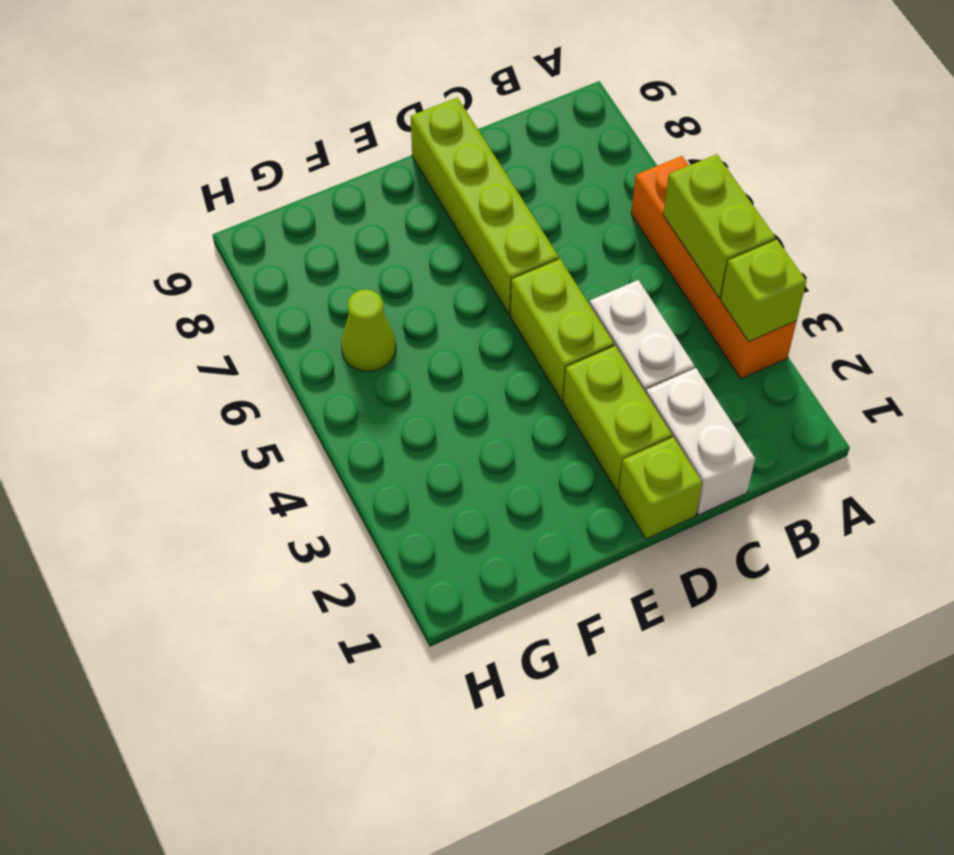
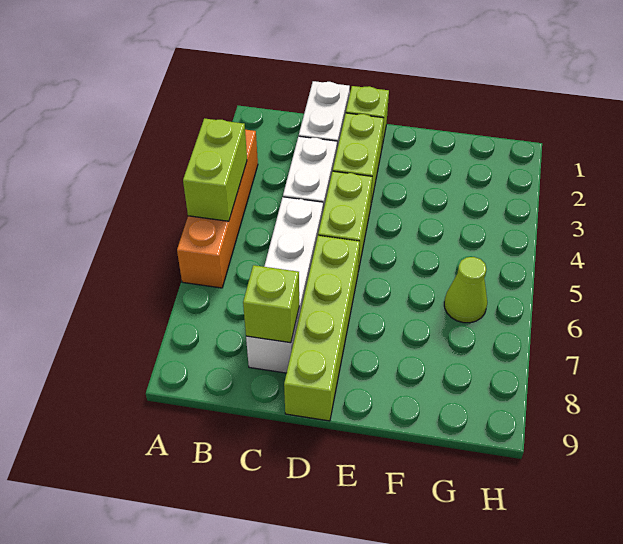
lime 1x1 brick [720,239,806,341] -> lime 1x1 brick moved to [243,265,299,343]
none -> white 1x4 brick [246,197,323,373]

